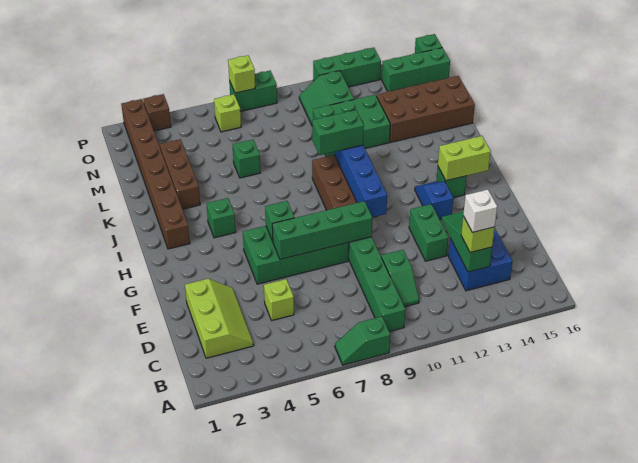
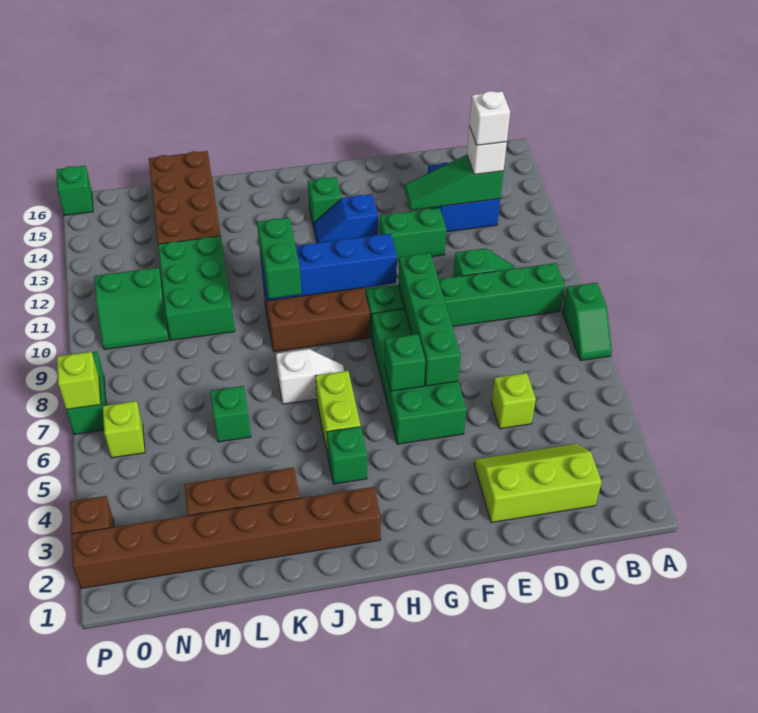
lime 1x1 brick [461,216,495,253] -> white 1x1 brick [467,126,507,175]
lime 1x2 brick [438,136,491,181] -> lime 1x2 brick moved to [316,371,361,454]
none -> white 1x2 slope [276,349,344,404]
green 1x3 brick [382,48,450,91] -> none
green 1x3 brick [313,48,381,87] -> none

